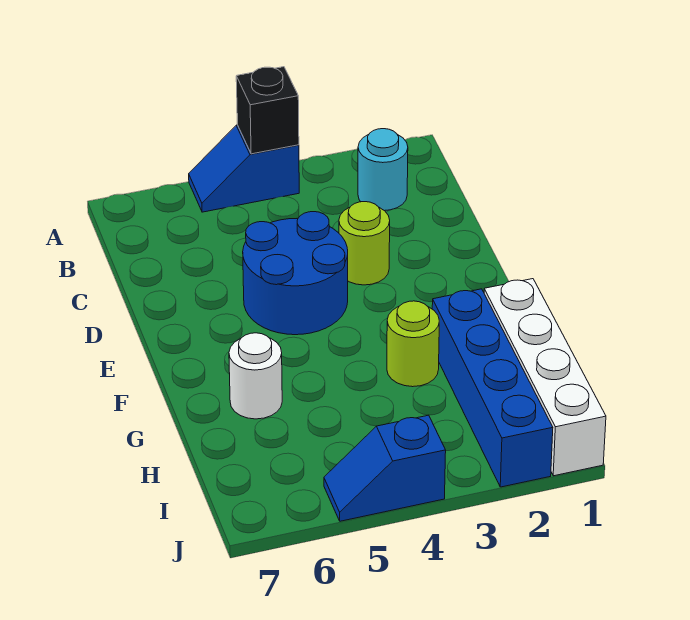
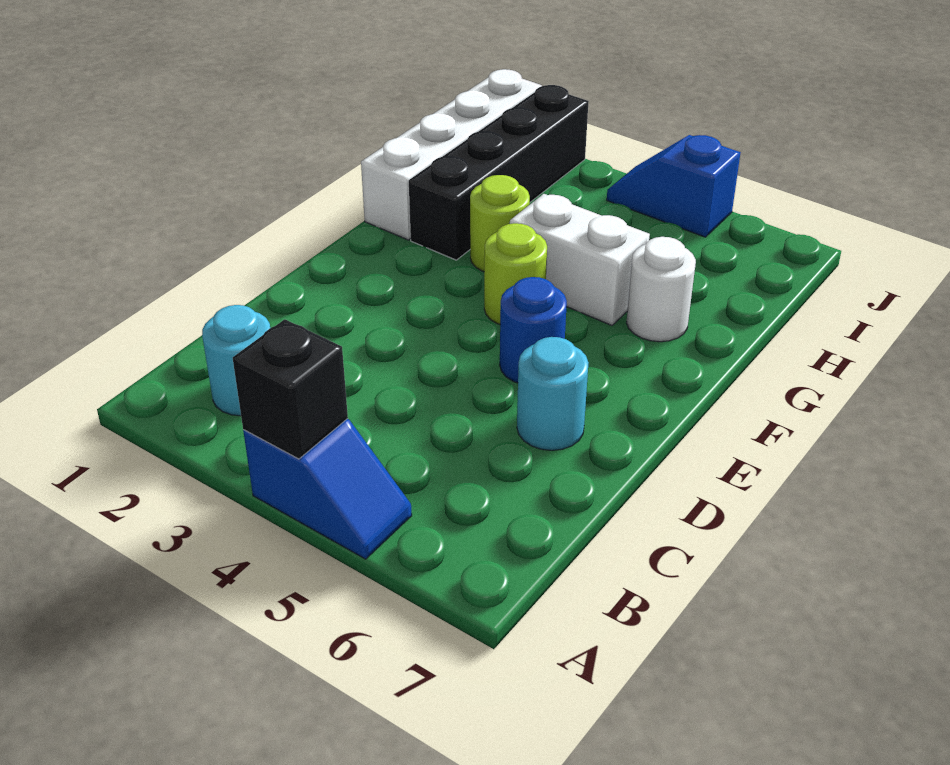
lime 1x1 round brick [339,202,390,285] -> lime 1x1 round brick moved to [484,223,547,324]
blue 2x2 round brick [243,212,348,335] -> blue 1x1 round brick [500,277,567,383]
none -> cyan 1x1 round brick [517,337,589,450]
blue 1x4 brick [432,289,553,487] -> black 1x4 brick [409,85,589,260]
none -> white 1x2 brick [510,194,650,325]
blue 1x2 slope [324,415,446,521] -> blue 1x2 slope turned to [607,135,741,237]

